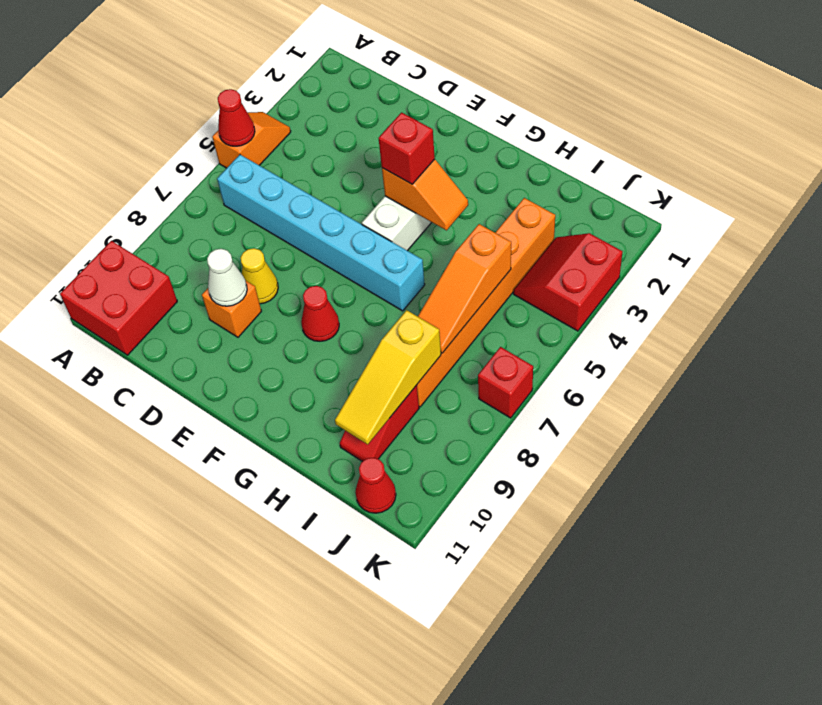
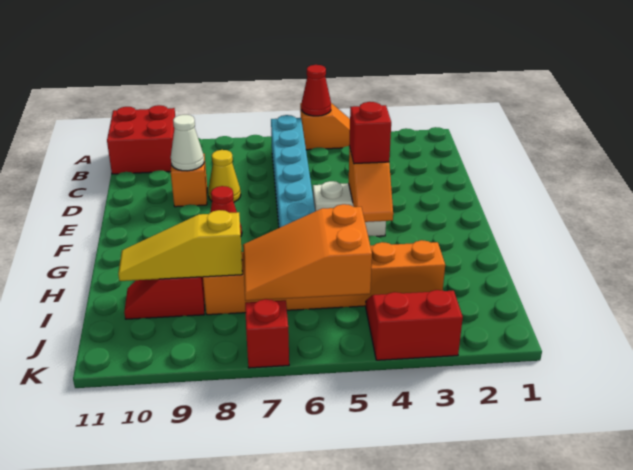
orange 1x3 slope [418,224,511,353] -> orange 2x3 slope [243,204,372,301]
red 1x1 cone [356,458,396,513] -> none

